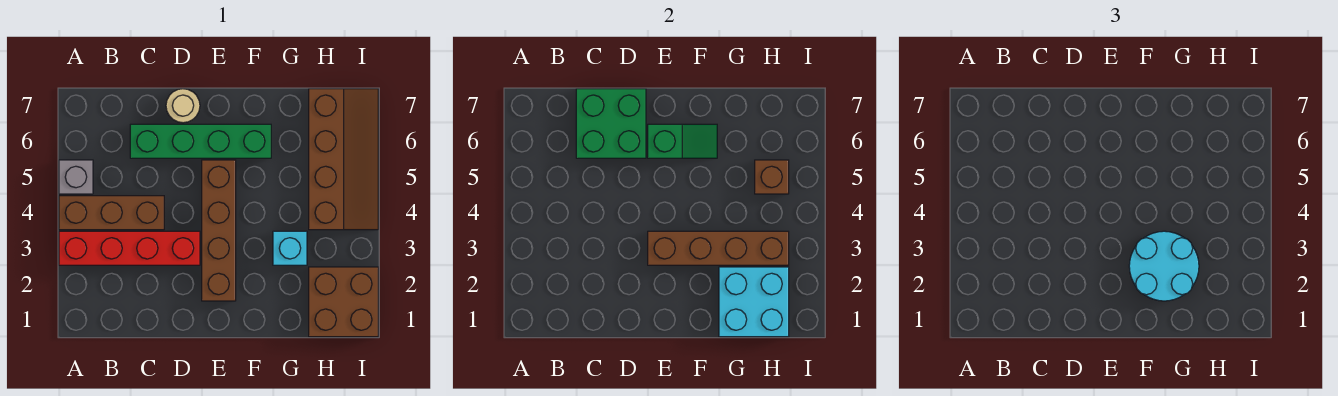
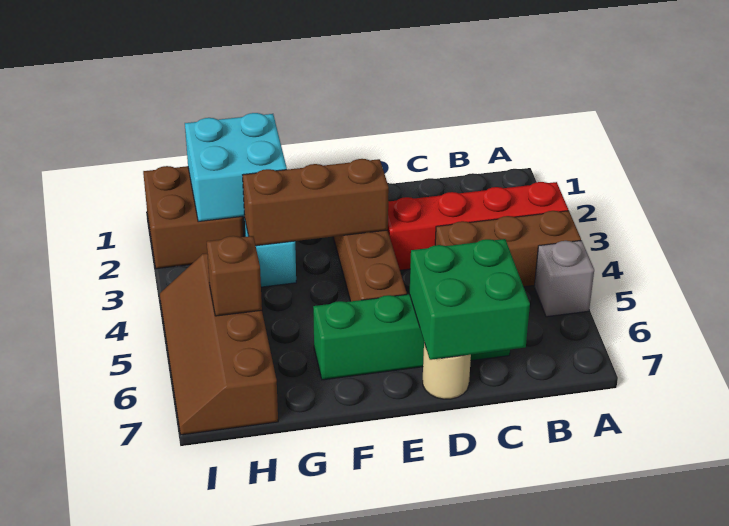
brown 1x4 brick [648,231,789,265] -> brown 1x3 brick [243,159,389,246]
green 1x2 slope [648,124,717,158] -> none
cyan 2x2 round brick [1129,231,1199,301] -> none

